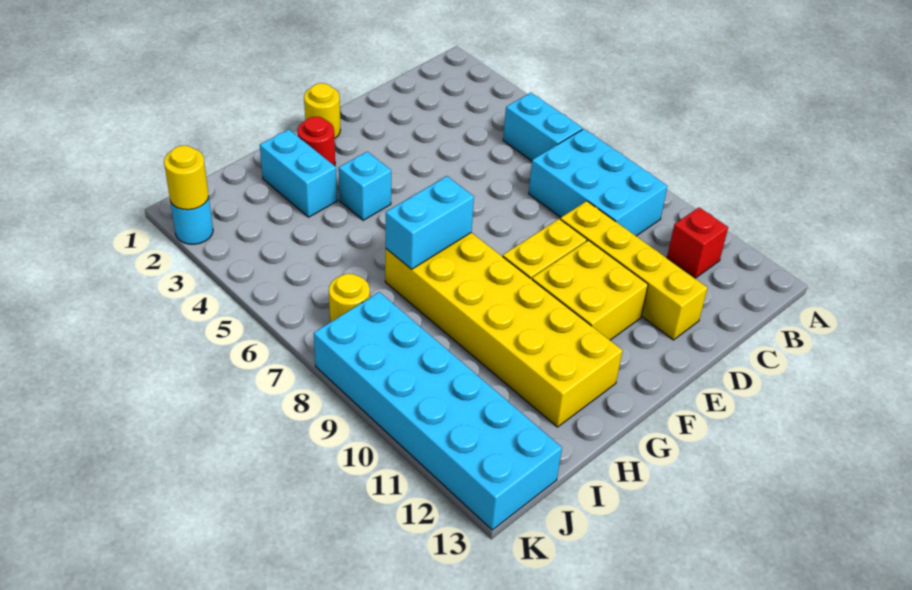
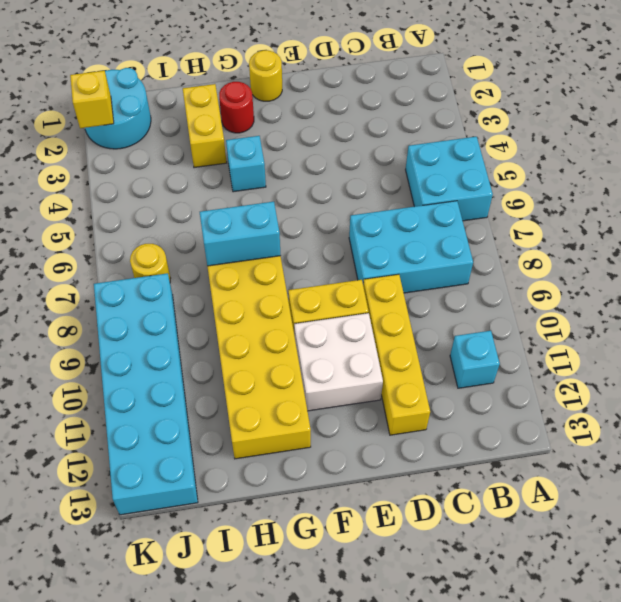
cyan 1x2 brick [503,93,583,161] -> cyan 2x2 brick [406,137,493,221]
cyan 2x3 brick [529,129,667,236] -> cyan 2x3 brick turned to [349,201,473,293]
red 1x1 brick [667,207,728,278] -> cyan 1x1 brick [450,331,500,388]
yellow 2x2 brick [532,240,648,340] -> white 2x2 brick [294,313,383,411]
cyan 1x2 brick [260,130,337,217] -> yellow 1x2 brick [183,84,227,168]
cyan 1x1 round brick [171,197,213,244] -> cyan 2x2 round brick [85,68,151,149]
yellow 1x1 round brick [164,146,209,210] -> yellow 1x1 brick [70,71,114,128]

